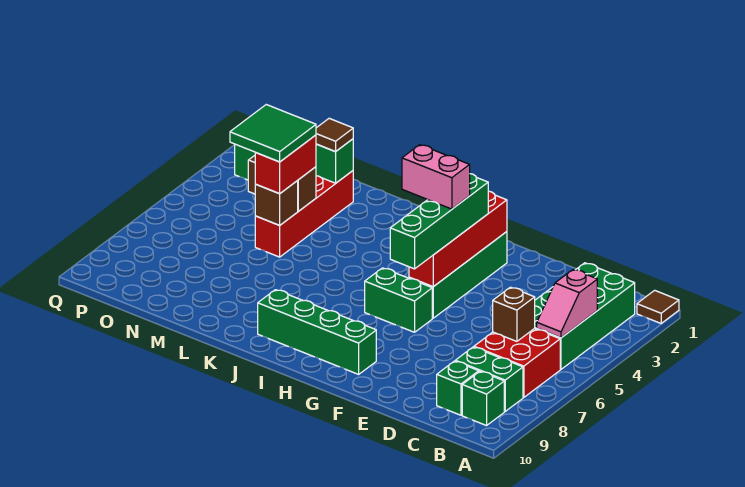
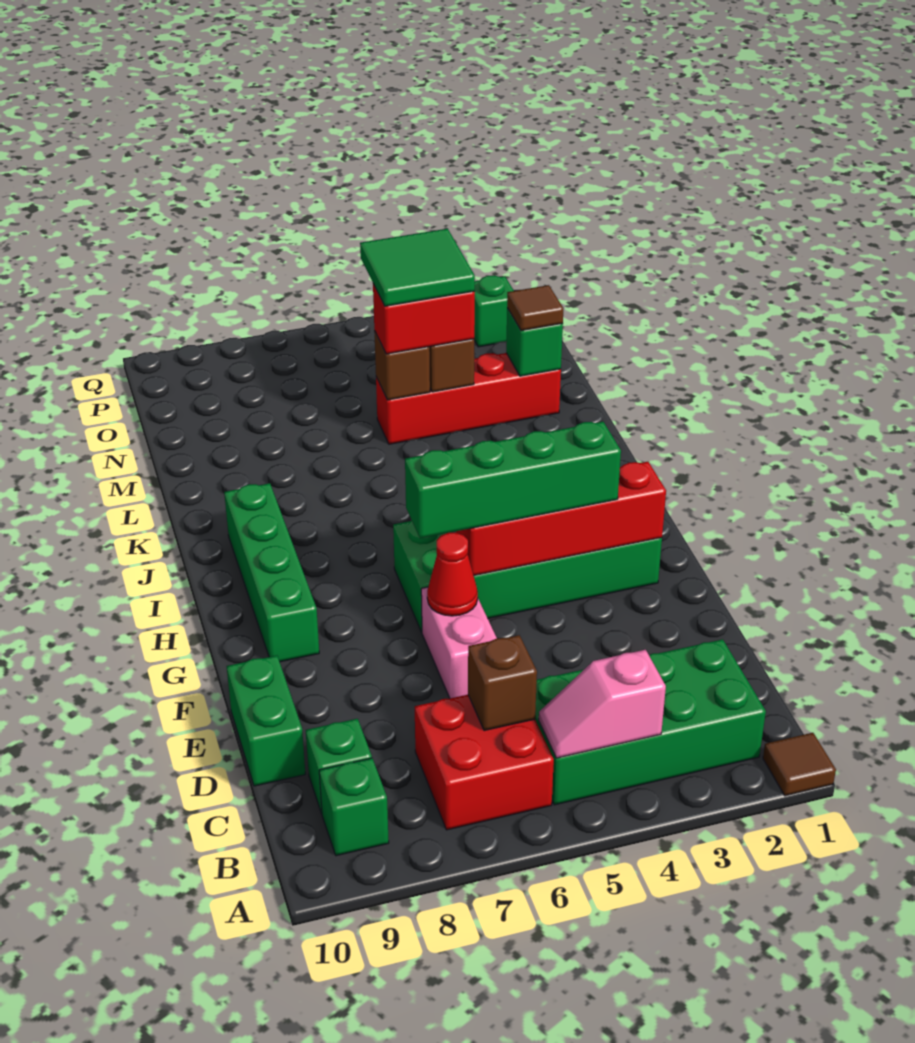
green 1x2 brick [456,347,523,411] -> green 1x2 brick moved to [227,656,305,786]
none -> red 1x1 cone [427,533,478,616]
pink 1x2 brick [402,145,470,209] -> pink 1x2 brick moved to [421,587,497,698]

